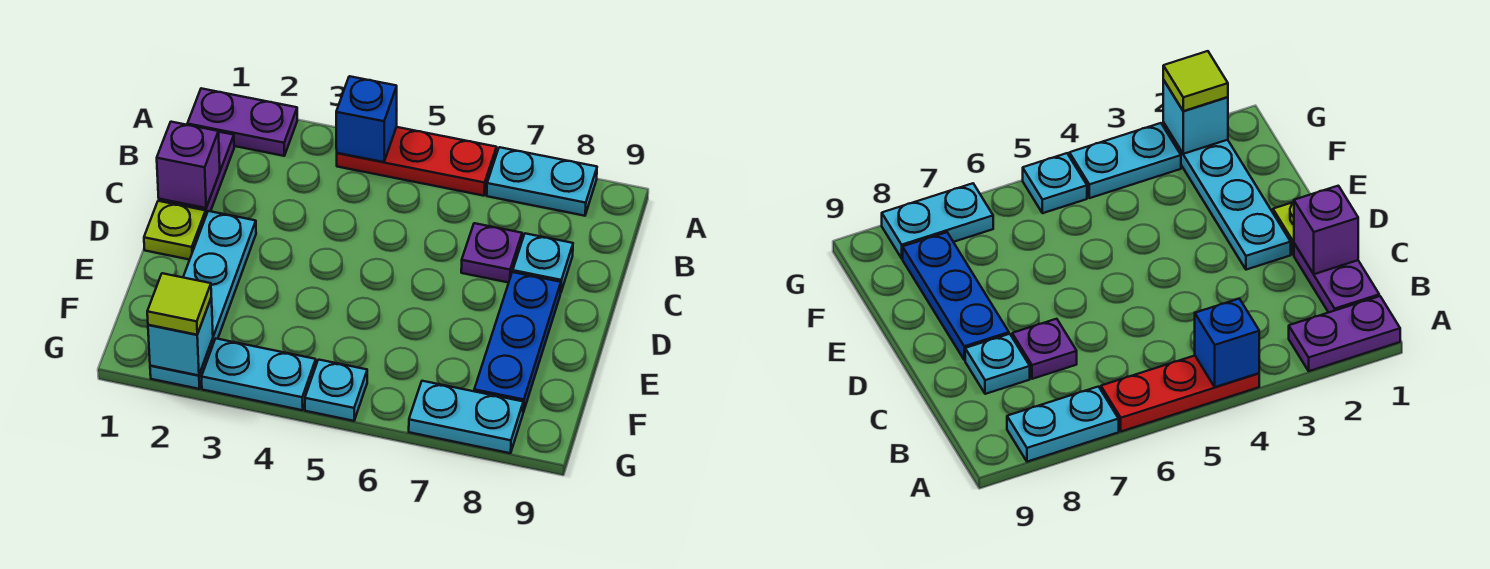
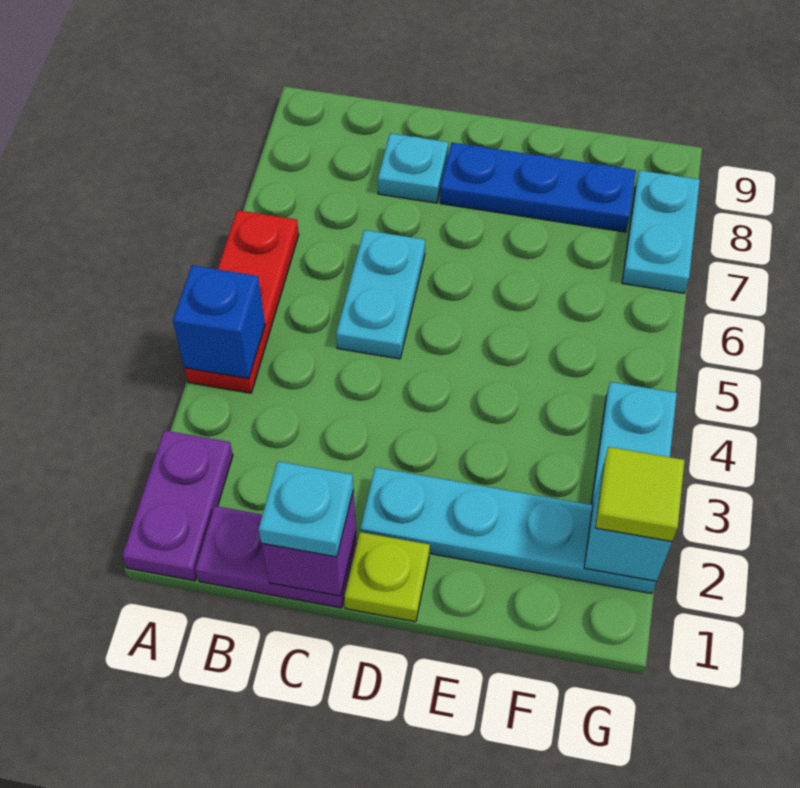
cyan 1x2 plate [487,147,597,216] -> cyan 1x2 plate moved to [336,230,425,359]
purple 1x1 plate [461,223,522,283] -> none
cyan 1x1 plate [305,360,367,421] -> cyan 1x1 plate moved to [259,461,353,557]

